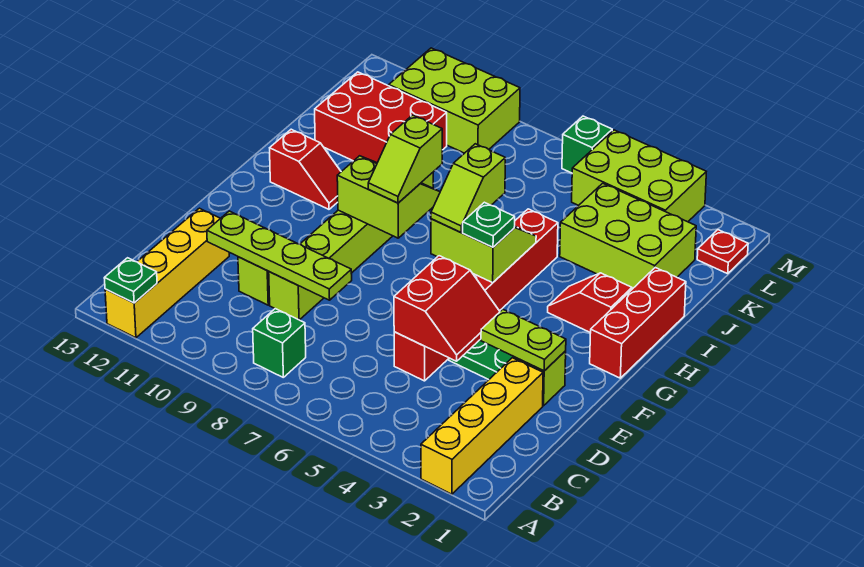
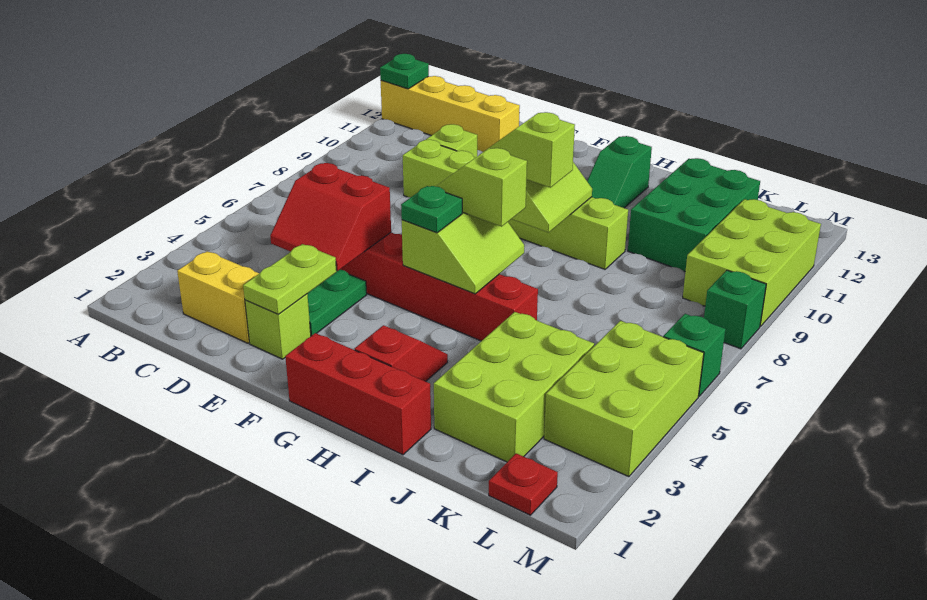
yellow 1x4 brick [421,358,543,494] -> yellow 1x2 brick [177,251,259,343]
green 1x1 brick [253,309,306,377] -> green 1x1 brick moved to [704,270,766,349]
lime 1x4 plate [207,211,352,300] -> none
red 1x2 slope [270,129,341,209] -> green 1x2 slope [587,136,652,208]
red 2x3 brick [315,72,447,163] -> green 2x3 brick [628,158,760,272]

